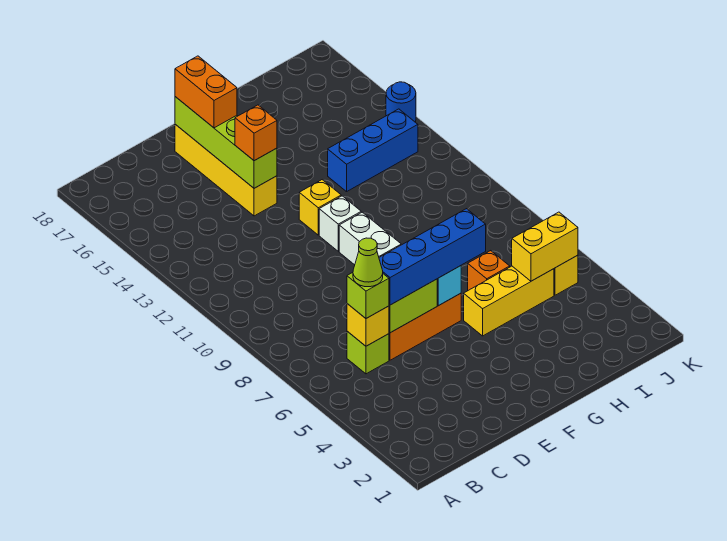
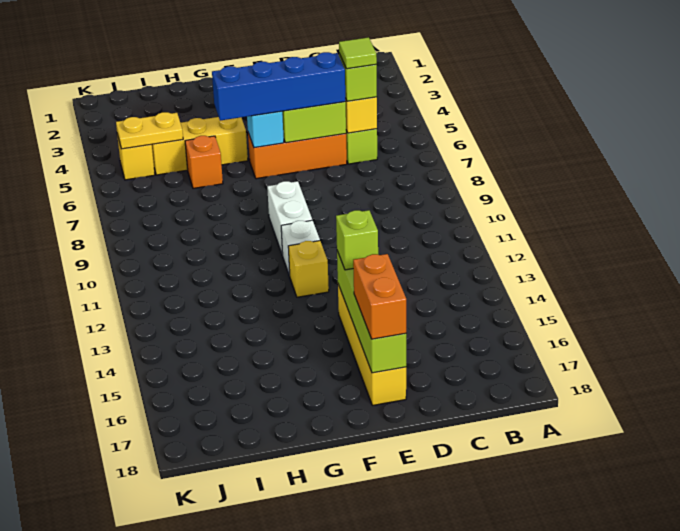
lime 1x1 cone [353,238,383,287] -> lime 1x1 tile [339,37,377,69]
orange 1x1 brick [235,105,277,161] -> lime 1x1 brick [336,210,378,270]
blue 1x3 brick [328,109,418,192] -> none
yellow 1x2 brick [512,212,578,281] -> yellow 1x2 plate [116,112,183,149]
blue 1x1 round brick [386,82,416,122] -> none

